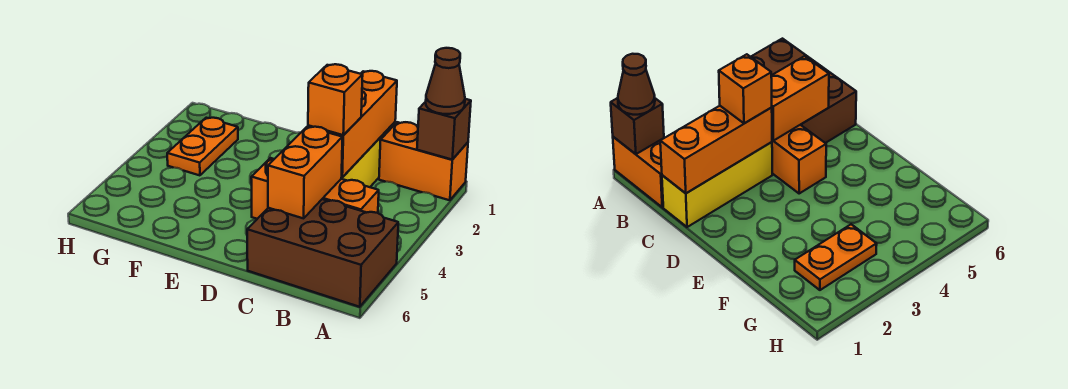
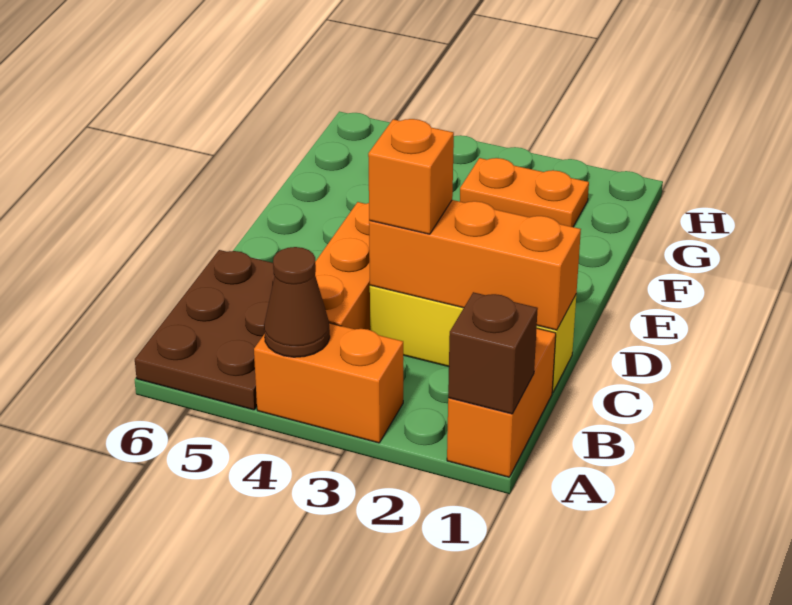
brown 1x1 cone [426,48,465,114] -> brown 1x1 cone moved to [264,247,330,357]
brown 2x3 brick [247,199,398,307] -> brown 2x3 plate [135,250,275,410]
orange 1x2 brick [268,127,342,218] -> orange 1x2 brick moved to [254,323,403,443]

